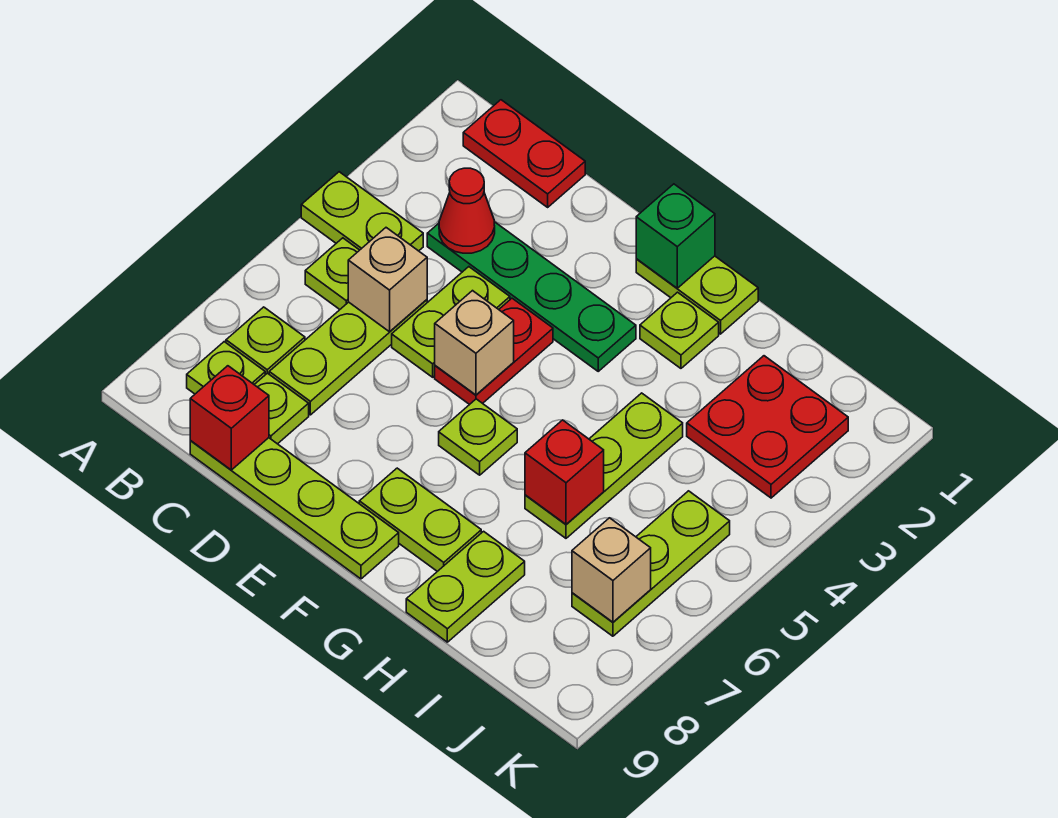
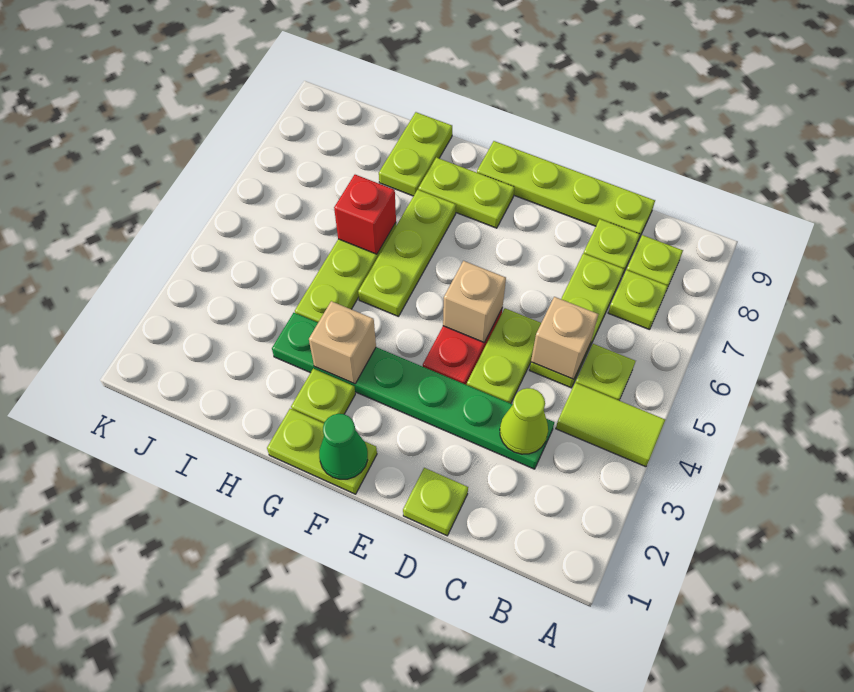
lime 1x2 plate [301,172,423,251] -> lime 1x2 tile [556,383,665,467]
red 1x2 plate [463,100,585,207] -> none
green 1x4 plate [427,222,636,371] -> green 1x6 plate [272,313,554,469]
red 1x1 cone [439,168,495,253] -> lime 1x1 cone [500,388,548,454]
red 1x1 brick [190,366,269,470] -> none
green 1x1 brick [636,184,715,288] -> green 1x1 cone [319,414,368,479]
lime 1x1 plate [439,399,517,475] -> lime 1x1 plate moved to [403,468,468,536]
red 2x2 plate [687,356,848,498] -> none
lime 1x3 plate [572,491,730,636] -> lime 1x3 plate moved to [358,190,456,317]
tan 1x1 brick [572,518,651,622] -> tan 1x1 brick moved to [309,301,376,384]

